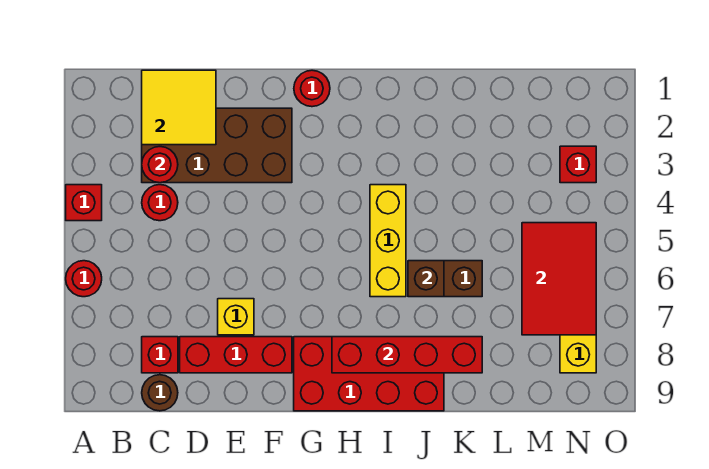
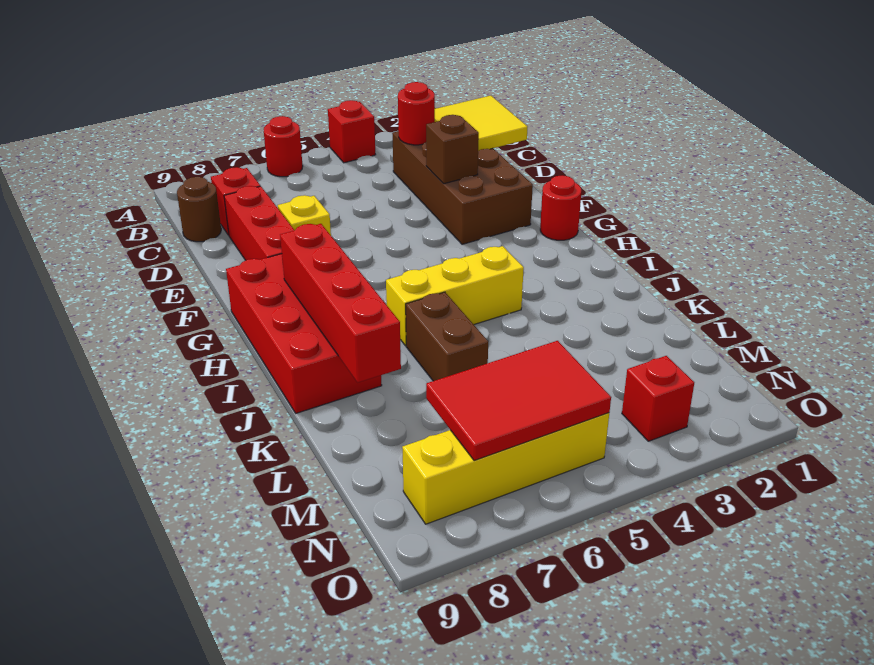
red 1x1 round brick [142,185,178,221] -> none
brown 1x1 brick [408,261,444,297] -> brown 1x1 brick moved to [426,115,479,184]

